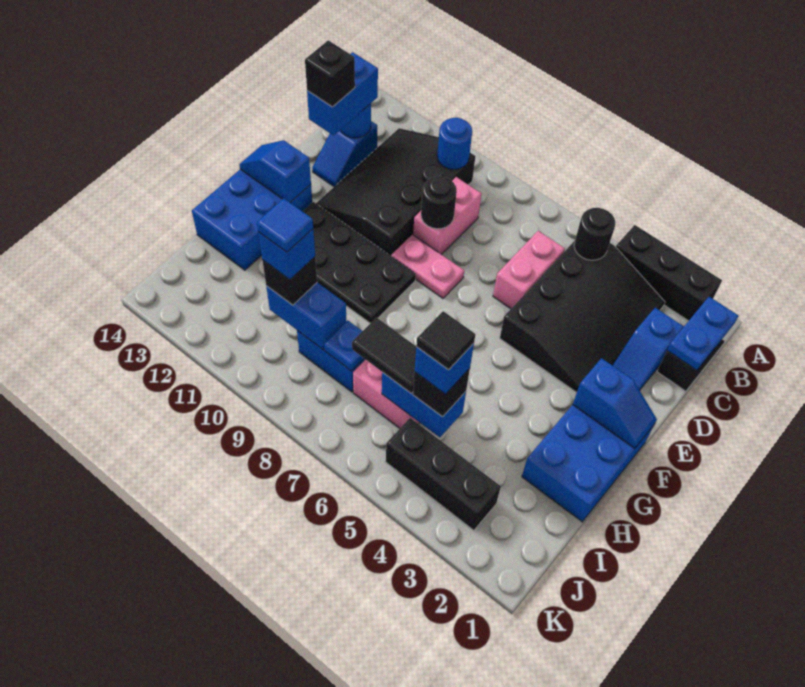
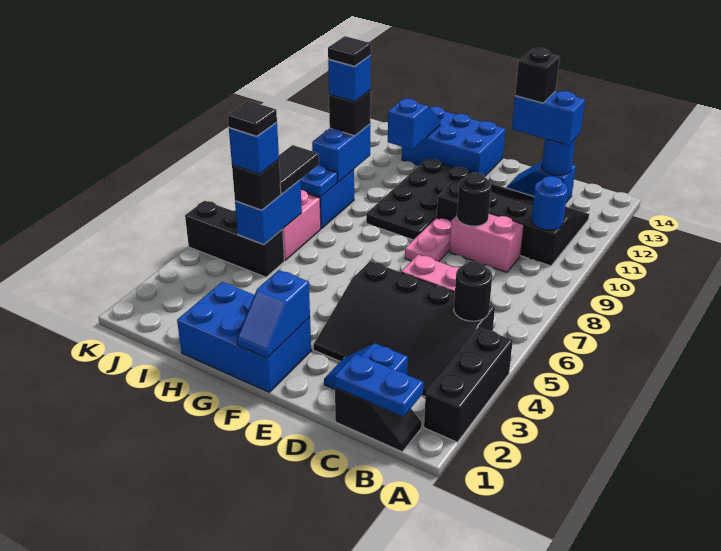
blue 1x2 slope [239,140,311,202] -> blue 1x2 slope moved to [388,99,441,150]
blue 1x1 tile [257,198,313,252] -> black 1x1 tile [328,36,371,66]
black 1x3 brick [386,418,501,530] -> black 1x3 brick turned to [185,201,284,277]

